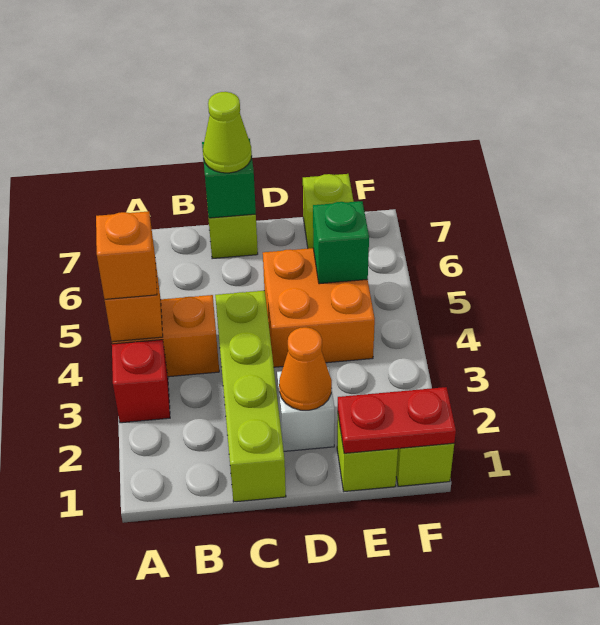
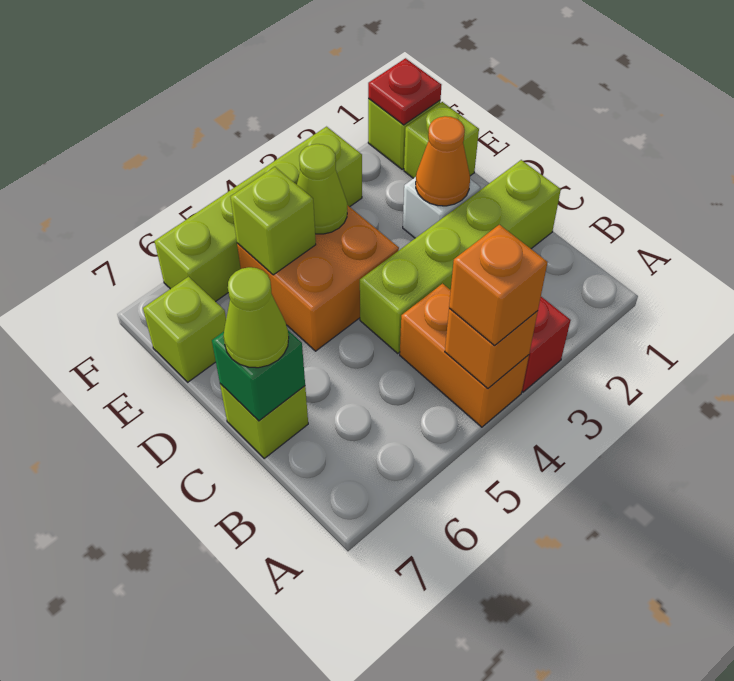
red 1x2 plate [338,387,456,453] -> red 1x1 plate [368,58,441,125]
none -> lime 1x1 cone [297,144,347,234]
green 1x1 brick [313,201,369,284] -> lime 1x1 brick [231,167,316,275]
none -> lime 1x4 brick [155,127,362,302]

